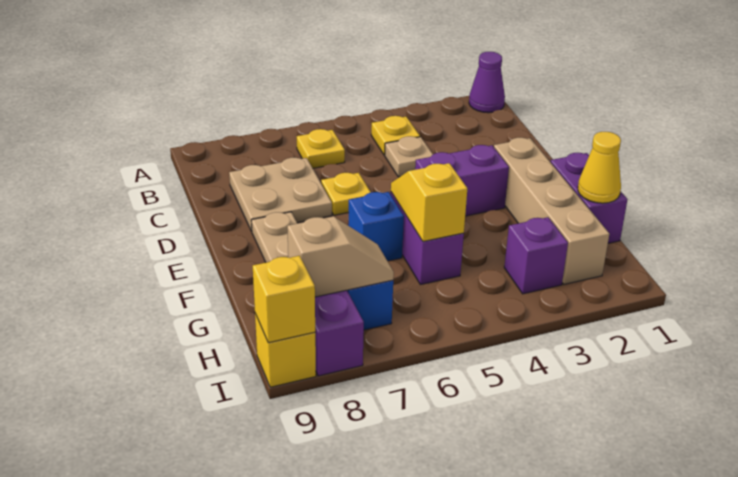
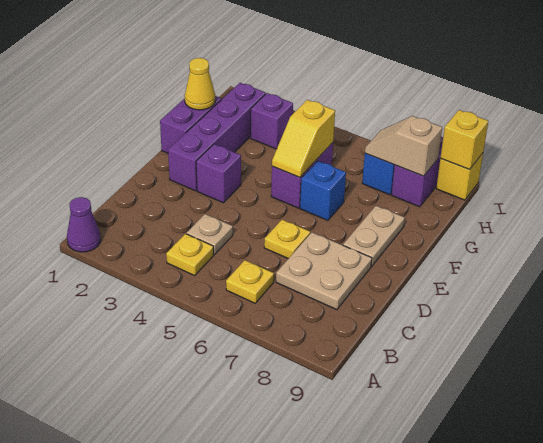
tan 1x4 brick [494,138,609,284] -> purple 1x4 brick [168,83,266,191]
purple 1x2 brick [415,145,509,216] -> purple 1x1 brick [196,144,241,203]

